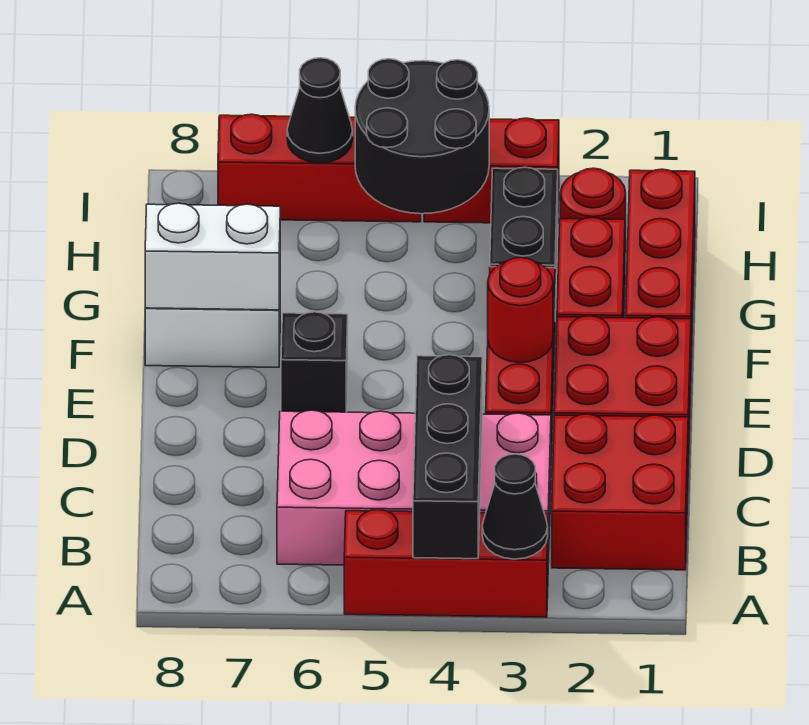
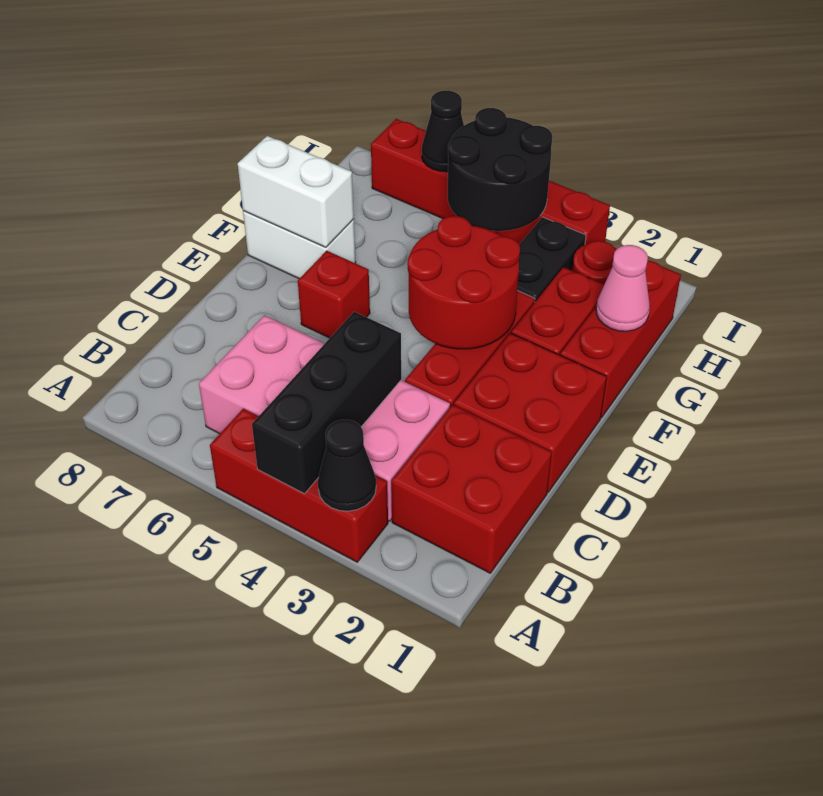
red 1x1 round brick [488,257,553,363] -> red 2x2 round brick [408,216,520,349]
black 1x1 brick [281,312,348,412] -> red 1x1 brick [298,251,370,338]
none -> pink 1x1 cone [596,245,650,331]

